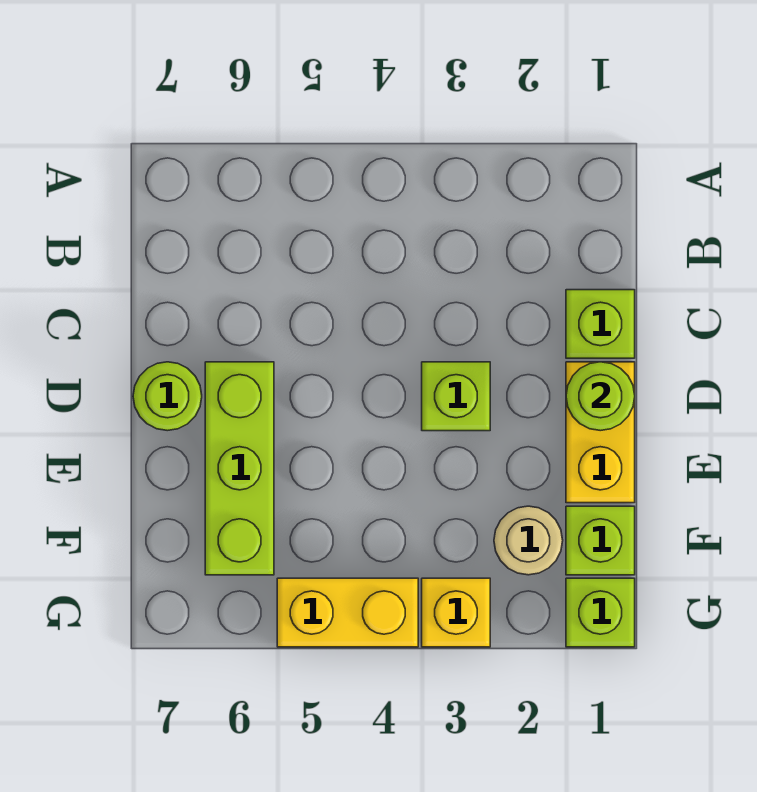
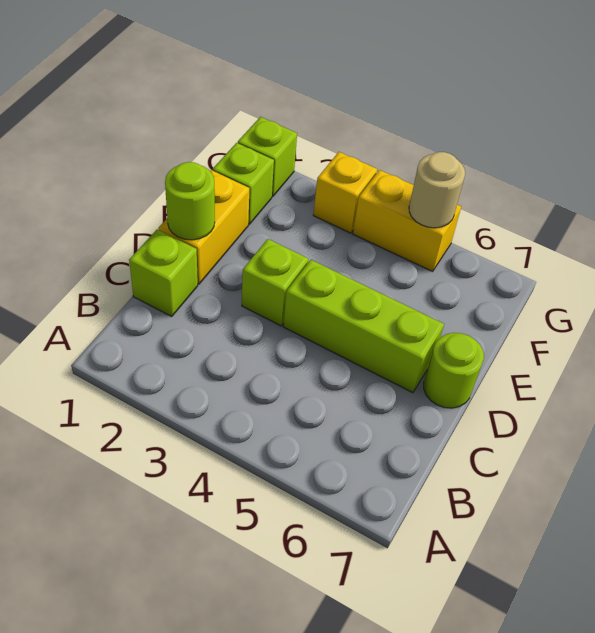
lime 1x3 brick [205,362,274,575] -> lime 1x3 brick turned to [283,260,444,393]
tan 1x1 round brick [494,506,563,575] -> tan 1x1 round brick moved to [409,152,465,228]

